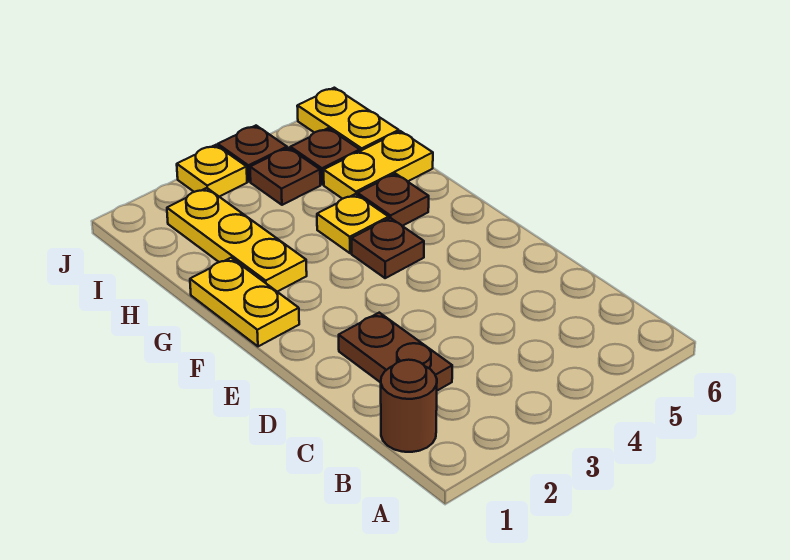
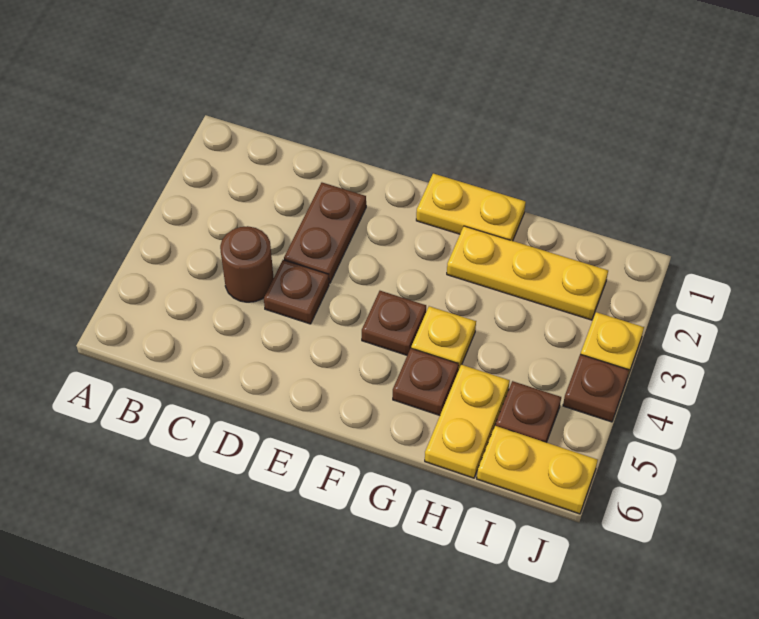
brown 1x1 round brick [381,360,437,452] -> brown 1x1 round brick moved to [220,226,274,302]
brown 1x2 plate [339,313,452,391] -> brown 1x2 plate turned to [284,183,366,283]
brown 1x1 plate [250,148,320,205] -> brown 1x1 plate moved to [264,260,329,324]

